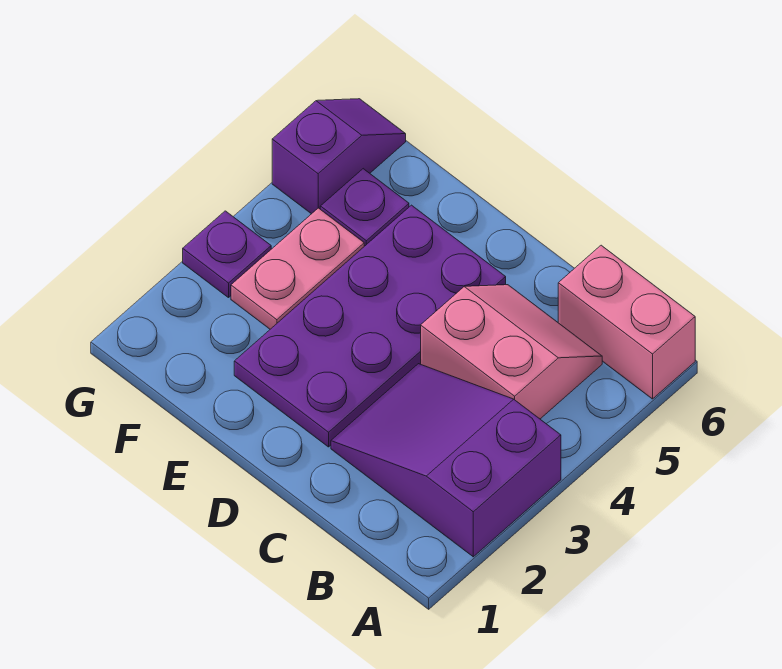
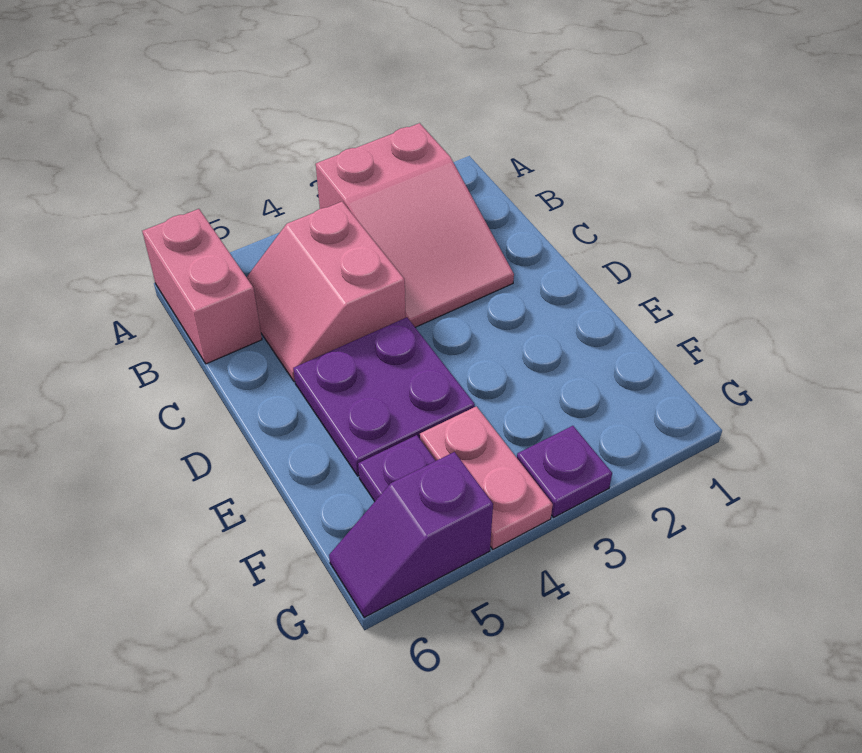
purple 2x3 slope [331,364,561,557] -> pink 2x3 slope [316,123,514,327]
purple 2x4 plate [234,205,506,447] -> purple 2x2 plate [293,317,475,476]
pink 1x2 plate [231,208,364,329] -> pink 1x2 plate turned to [420,406,553,549]

